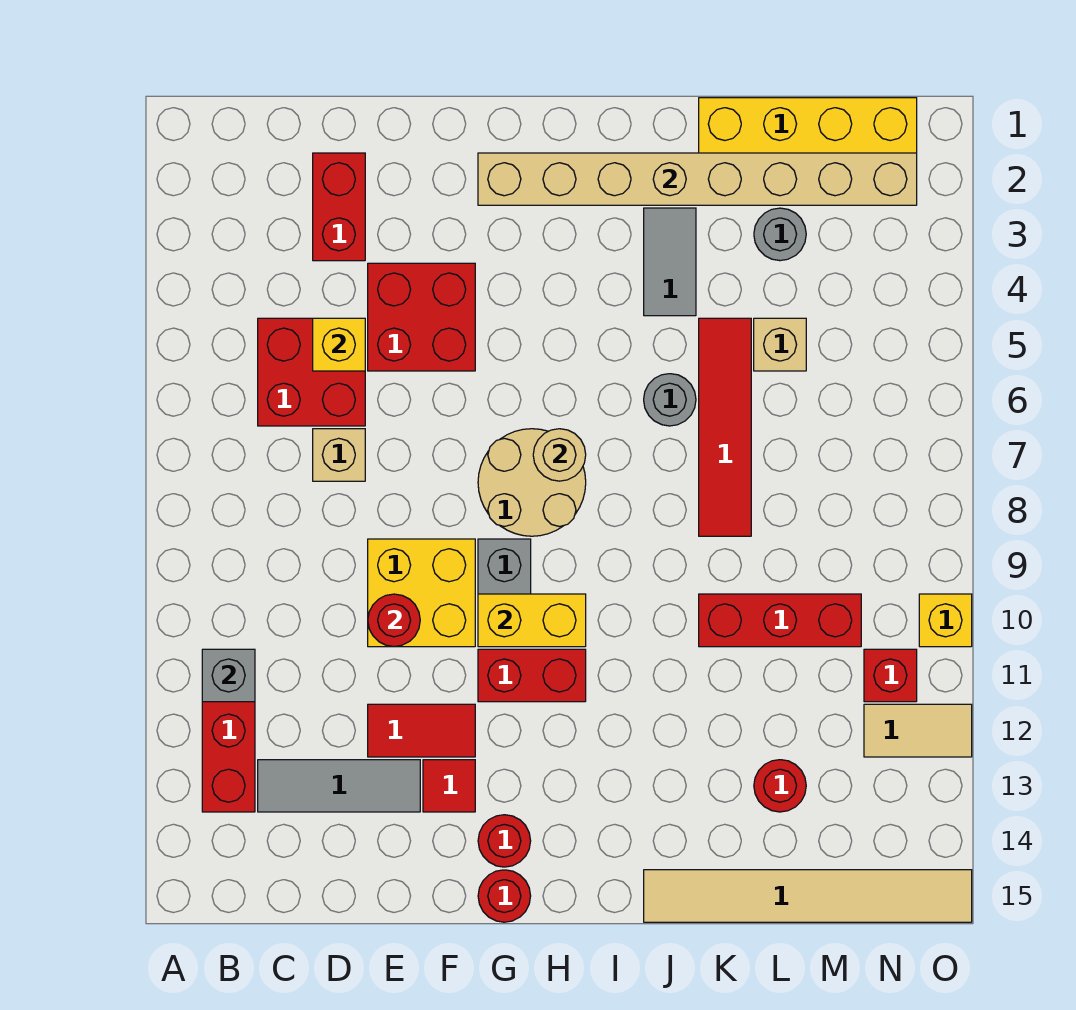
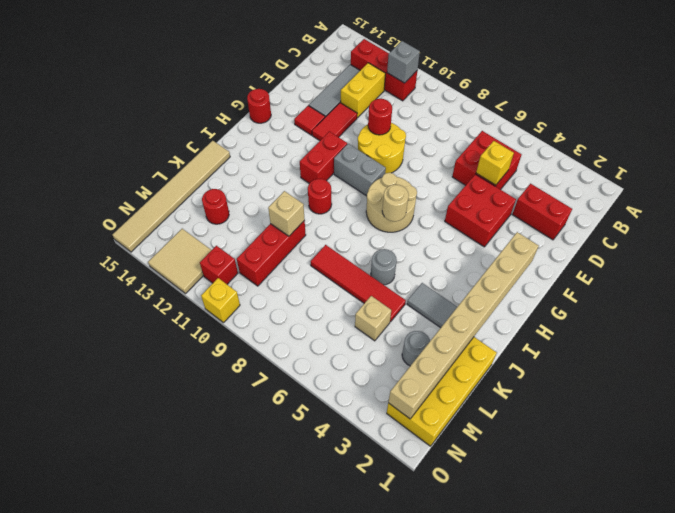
tan 1x1 brick [313,429,365,481] -> tan 1x1 brick moved to [268,191,305,236]
yellow 2x2 brick [368,539,475,647] -> yellow 2x2 round brick [358,123,406,174]
yellow 1x2 brick [478,594,586,647] -> yellow 1x2 brick moved to [341,63,386,118]
red 1x1 round brick [478,815,531,867] -> red 1x1 round brick moved to [308,179,332,214]
tan 1x2 tile [864,704,972,757] -> tan 2x2 tile [148,229,211,294]

